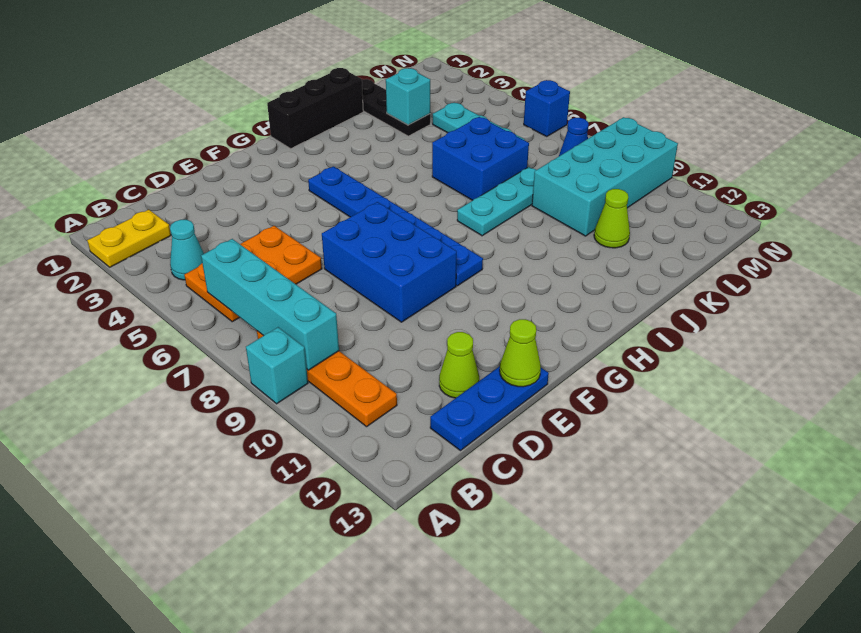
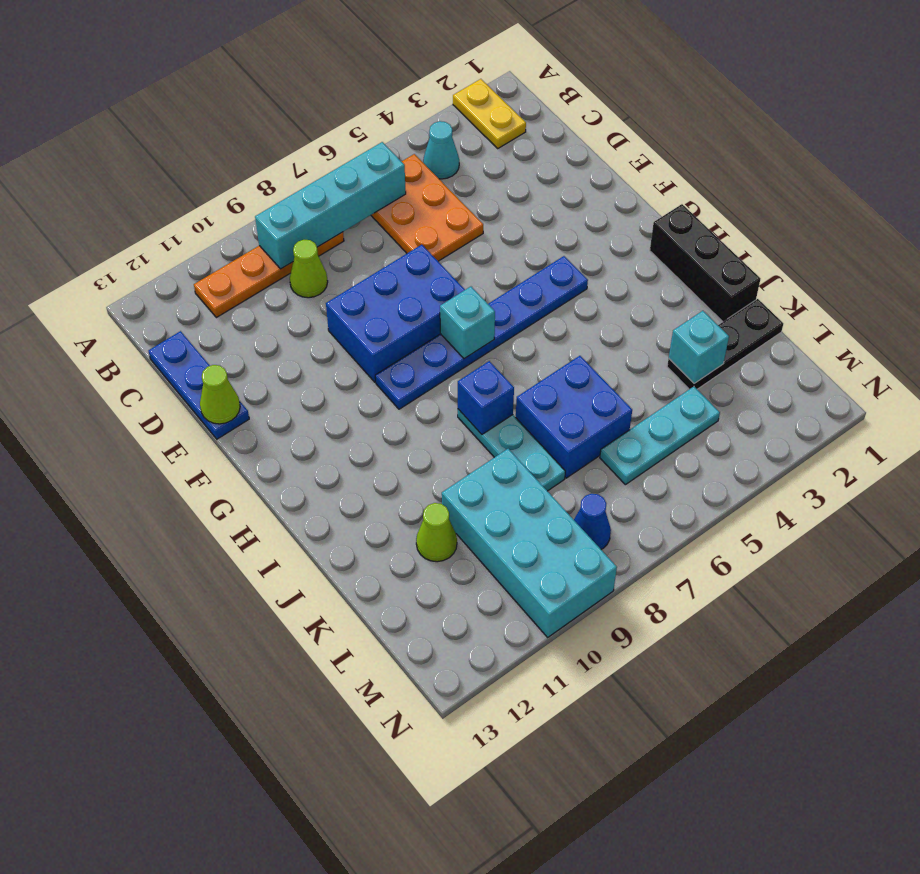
cyan 1x1 brick [246,327,308,404] -> cyan 1x1 brick moved to [440,286,495,359]
lime 1x1 cone [439,332,479,398] -> lime 1x1 cone moved to [290,240,328,298]
blue 1x1 brick [524,80,570,136] -> blue 1x1 brick moved to [458,361,514,434]

